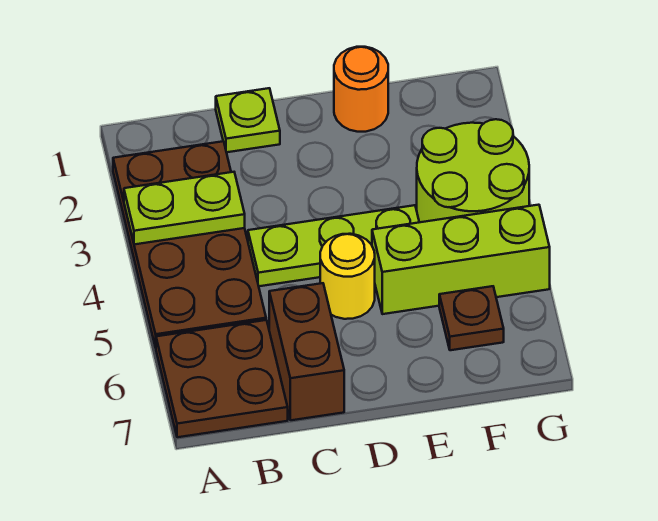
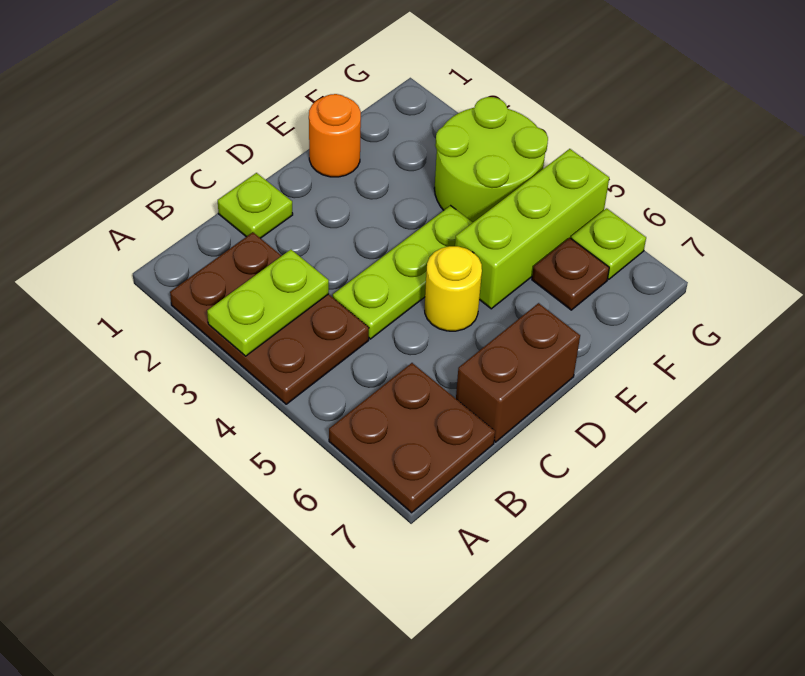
brown 2x4 plate [113,141,266,348] -> brown 2x3 plate [170,233,369,404]
brown 1x2 brick [269,283,344,420] -> brown 1x2 brick turned to [456,303,580,442]
none -> lime 1x1 plate [571,208,646,279]

